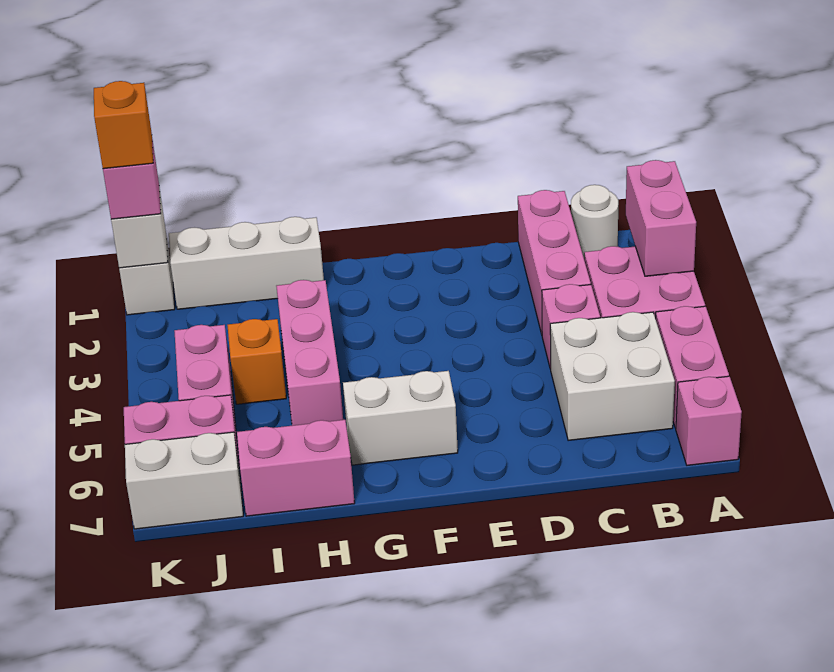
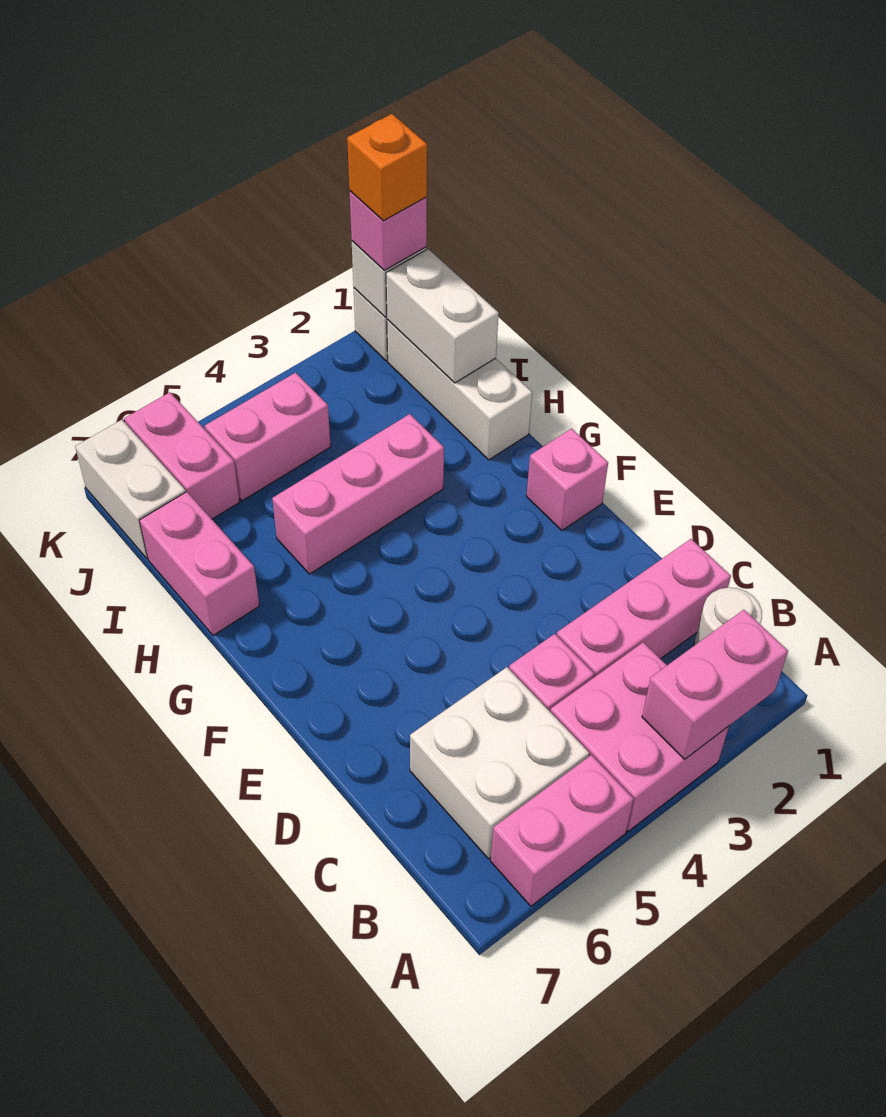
pink 1x1 brick [676,376,742,465] -> pink 1x1 brick moved to [526,429,608,531]
white 1x2 brick [343,371,458,465] -> white 1x2 brick moved to [386,249,499,383]
orange 1x1 brick [227,319,286,404] -> none

